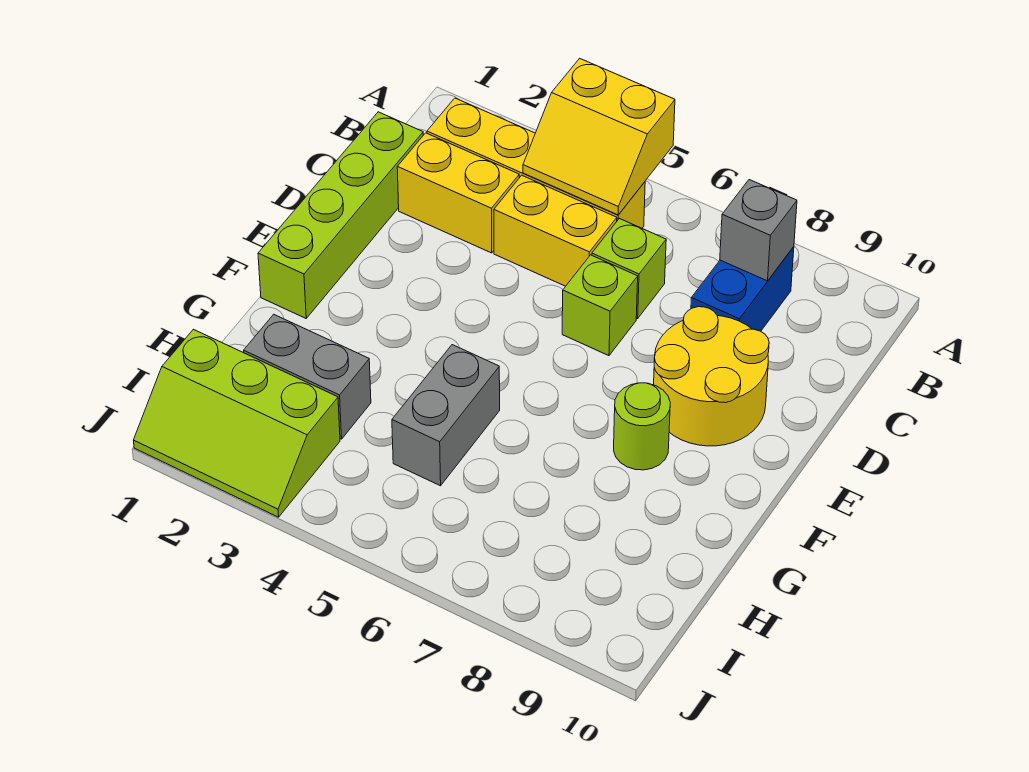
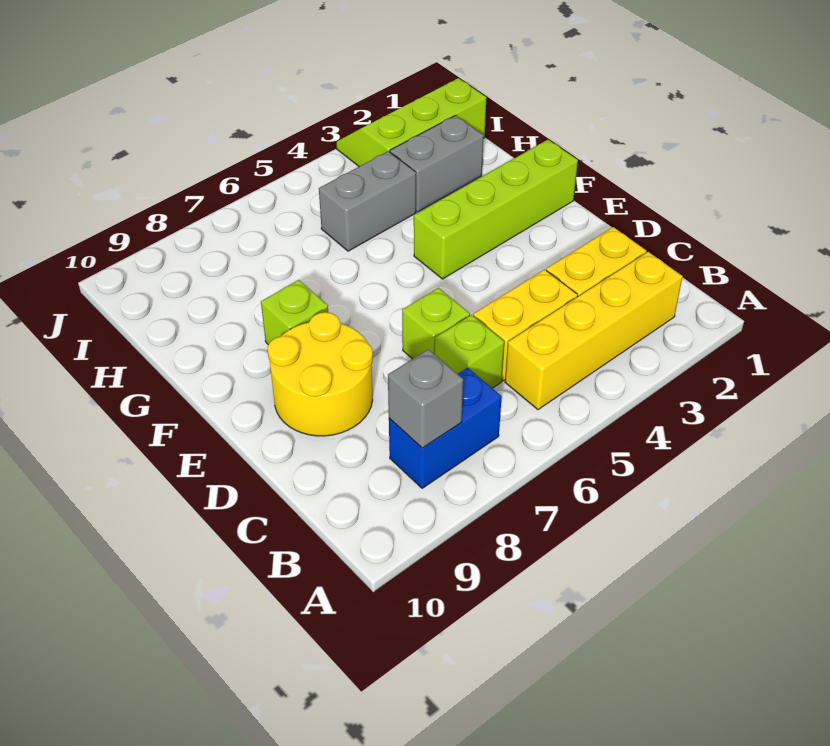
yellow 2x2 slope [523,58,675,215] -> none
blue 1x2 brick [691,247,794,331] -> blue 1x2 brick turned to [389,368,502,488]
lime 1x4 brick [258,112,423,318] -> lime 1x4 brick turned to [414,140,578,279]
lime 1x1 round brick [614,383,670,470] -> lime 1x1 brick [261,280,328,345]
grey 1x2 brick [392,345,500,486] -> grey 1x2 brick turned to [319,151,416,251]

